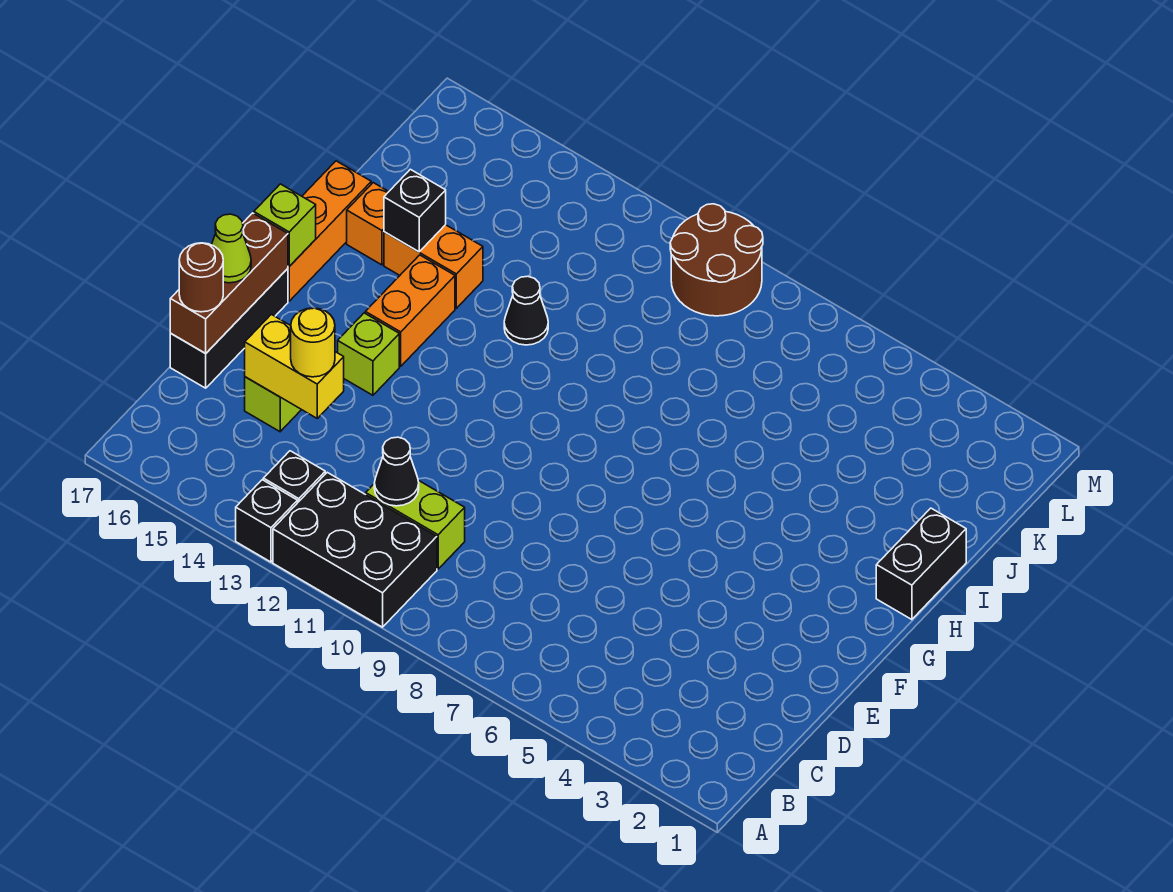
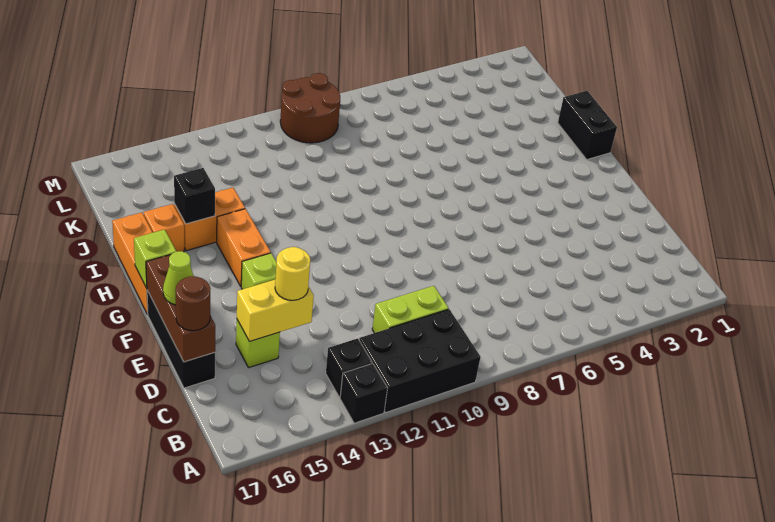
black 1x1 cone [374,437,419,506] -> none
black 1x1 cone [504,276,548,345] -> none

